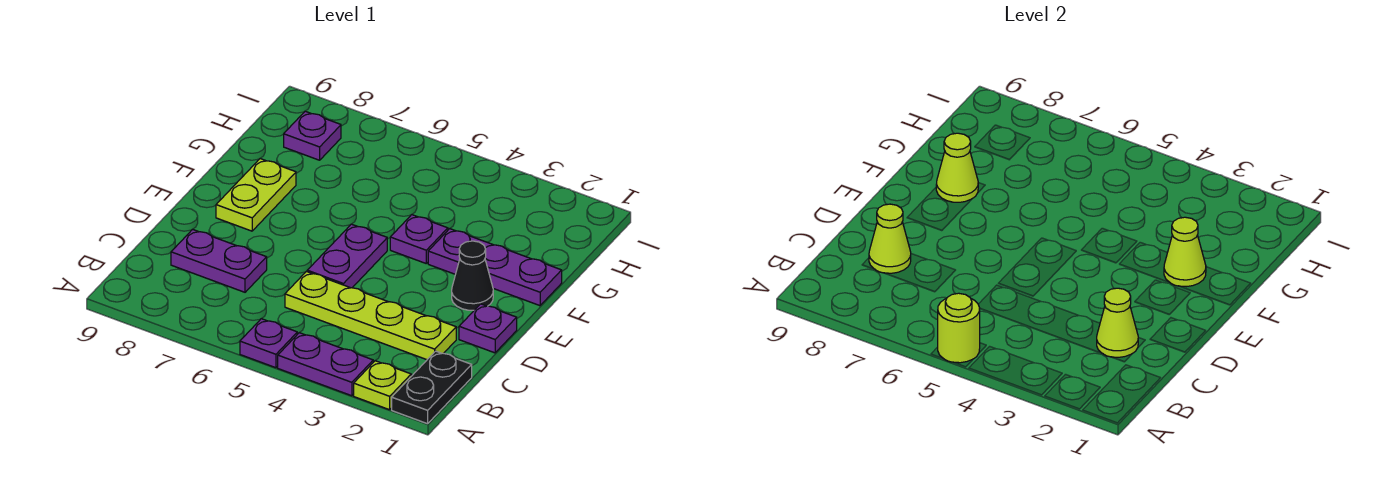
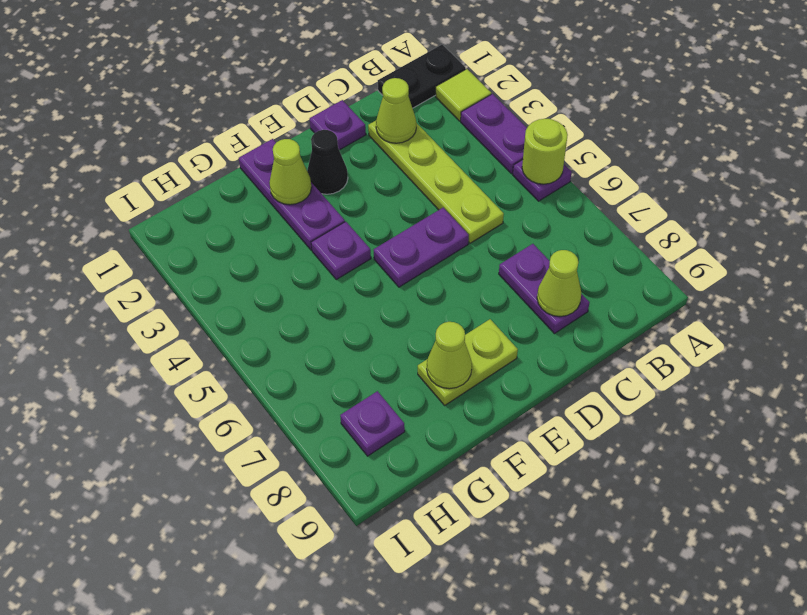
lime 1x1 plate [354,361,411,410] -> lime 1x1 tile [436,69,491,121]

